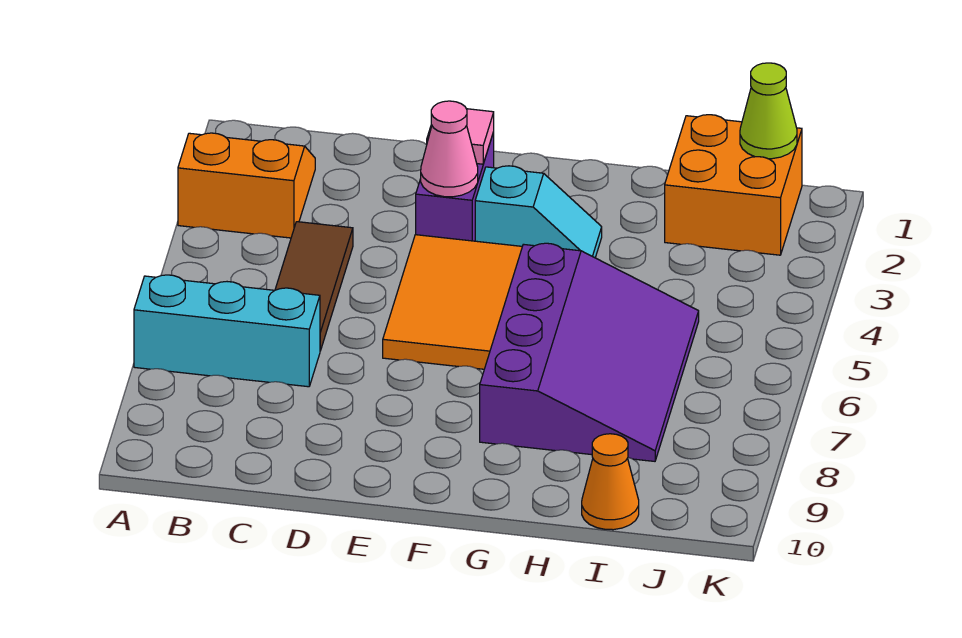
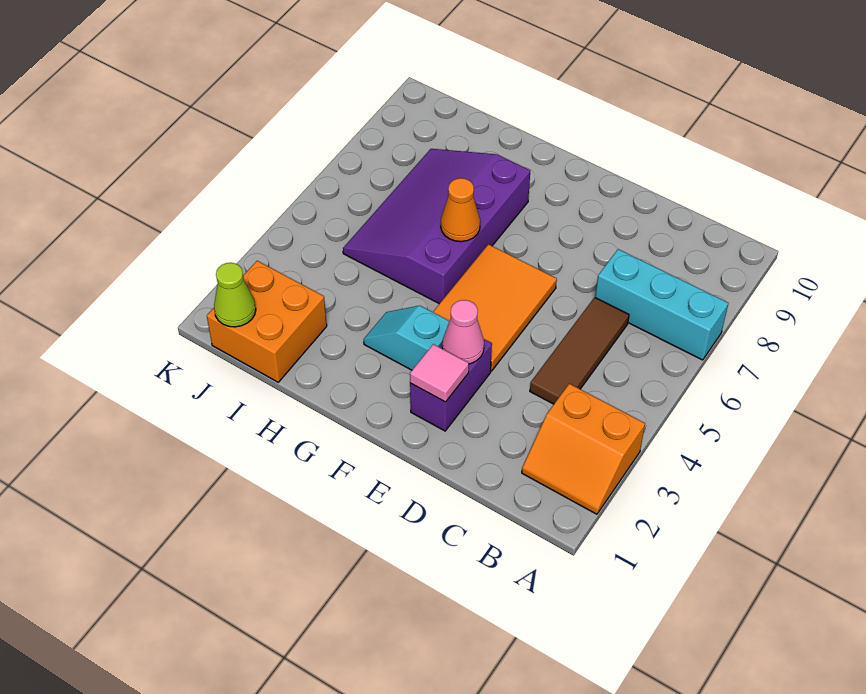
orange 1x1 cone [582,434,639,530] -> orange 1x1 cone moved to [441,178,480,242]

